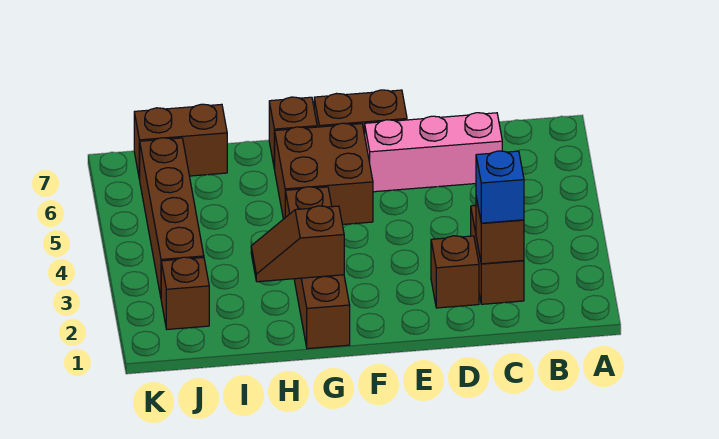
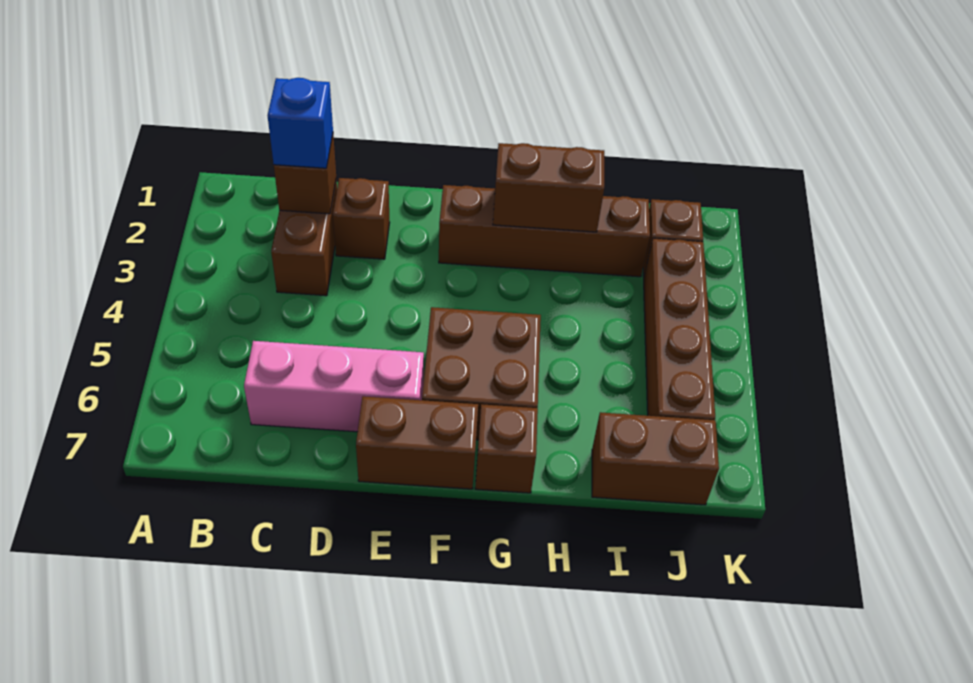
brown 1x4 brick [285,187,350,349] -> brown 1x4 brick turned to [439,185,650,277]
brown 1x2 slope [251,206,344,282] -> brown 1x2 brick [493,143,604,232]

